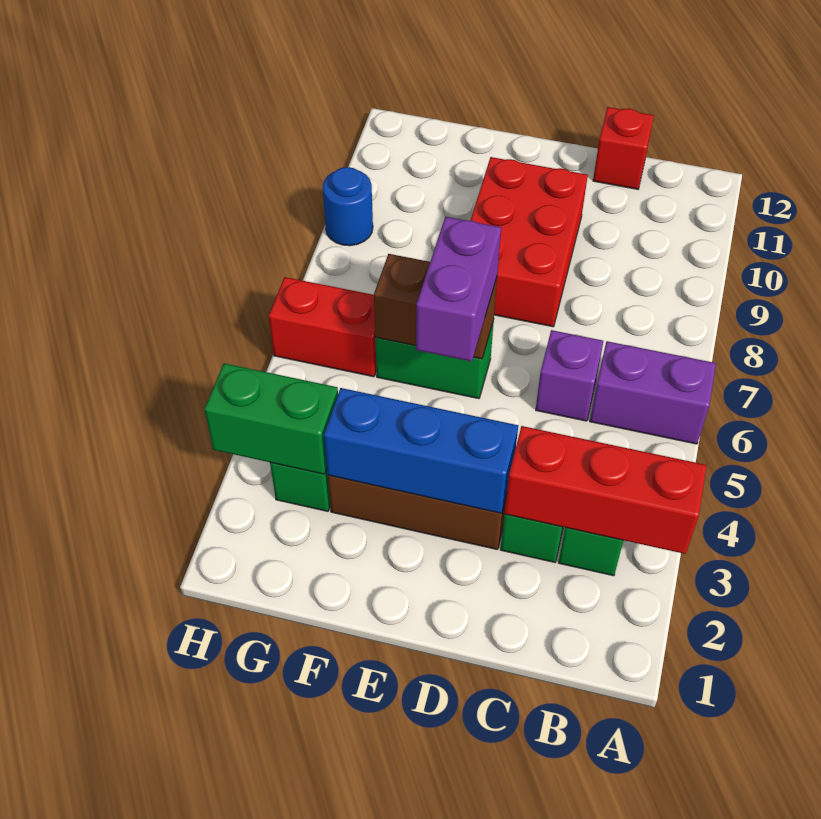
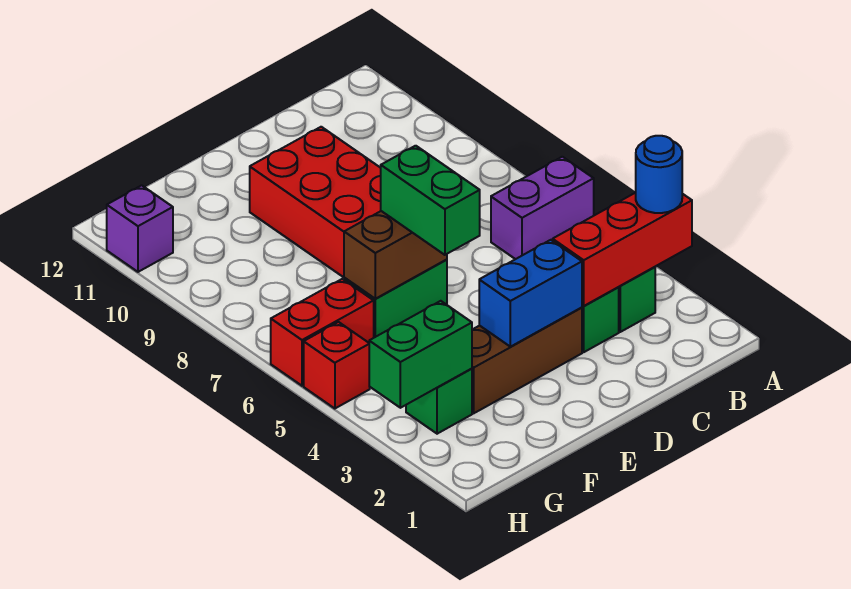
purple 1x1 brick [536,330,603,421] -> purple 1x1 brick moved to [107,185,173,272]
red 1x1 brick [593,107,654,189] -> red 1x1 brick moved to [304,322,370,409]
blue 1x3 brick [324,388,518,513] -> blue 1x2 brick [479,240,582,347]
purple 1x2 brick [416,217,501,361] -> green 1x2 brick [381,146,480,255]
blue 1x1 round brick [323,167,373,246] -> blue 1x1 round brick moved to [636,136,682,213]

